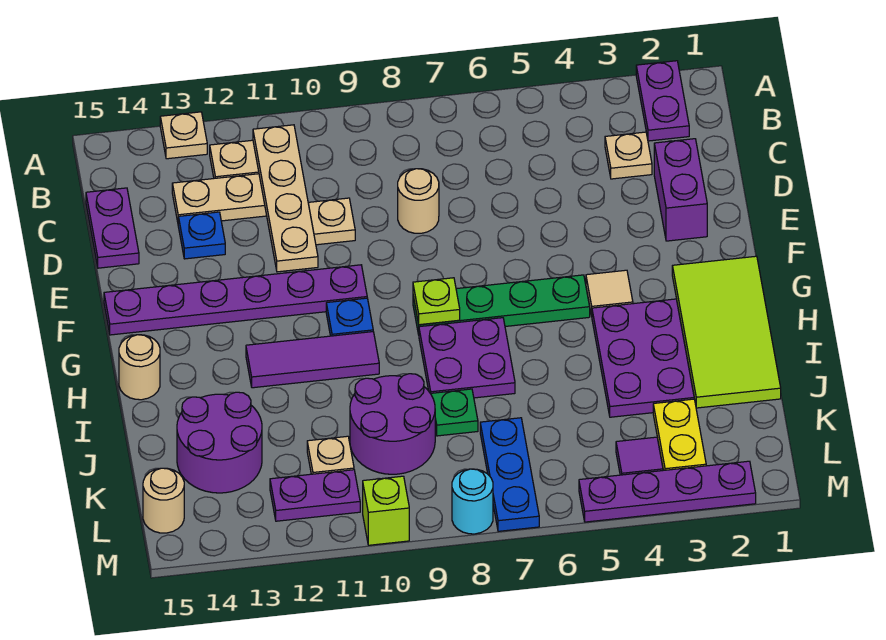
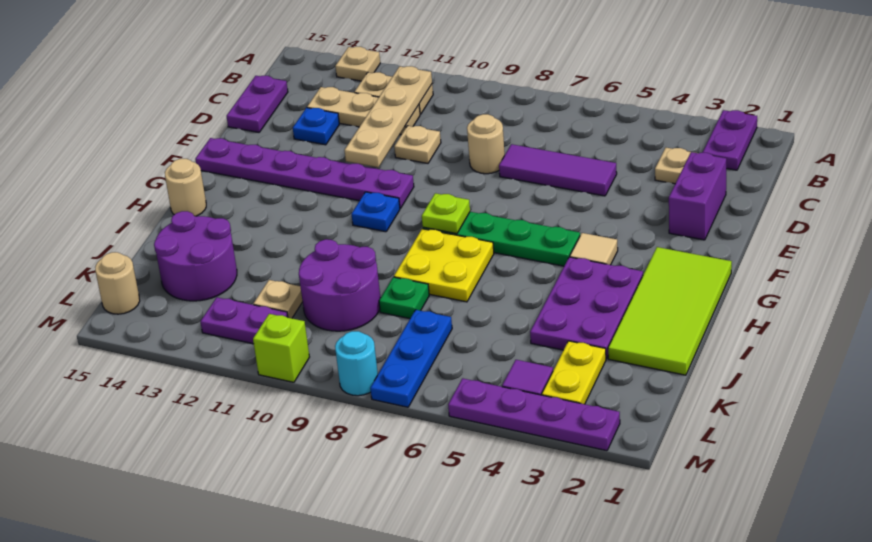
purple 2x2 plate [419,318,515,398] -> yellow 2x2 plate [394,229,494,302]
purple 1x3 tile [246,332,379,388] -> purple 1x3 tile moved to [499,144,617,196]

